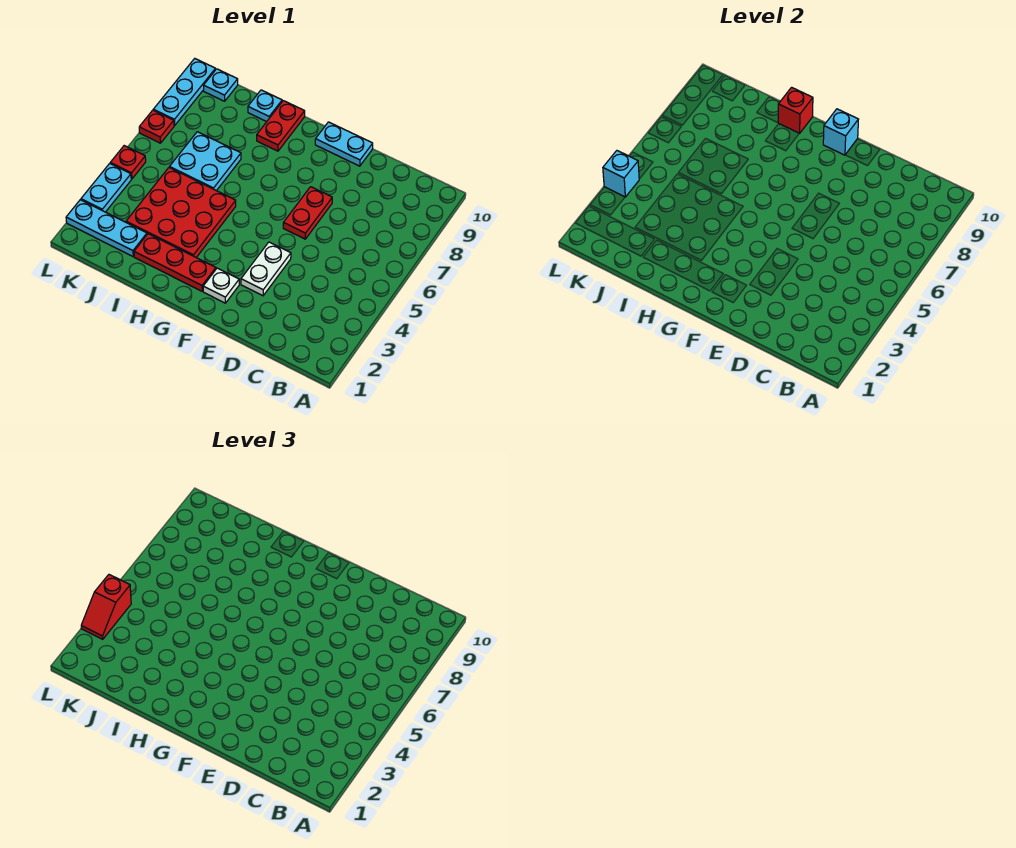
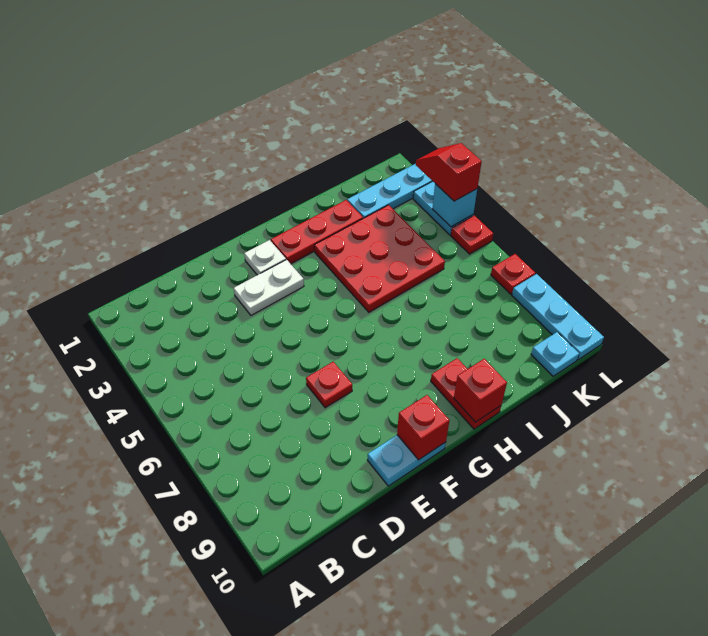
white 1x2 plate [241,242,291,296] -> white 1x2 plate turned to [234,260,304,315]
red 1x2 plate [283,187,332,239] -> red 1x1 plate [306,362,352,408]
cyan 1x1 brick [823,109,859,155] -> red 1x1 brick [397,395,450,460]
cyan 2x2 plate [170,132,241,191] -> none
cyan 1x1 plate [248,90,282,122] -> none

